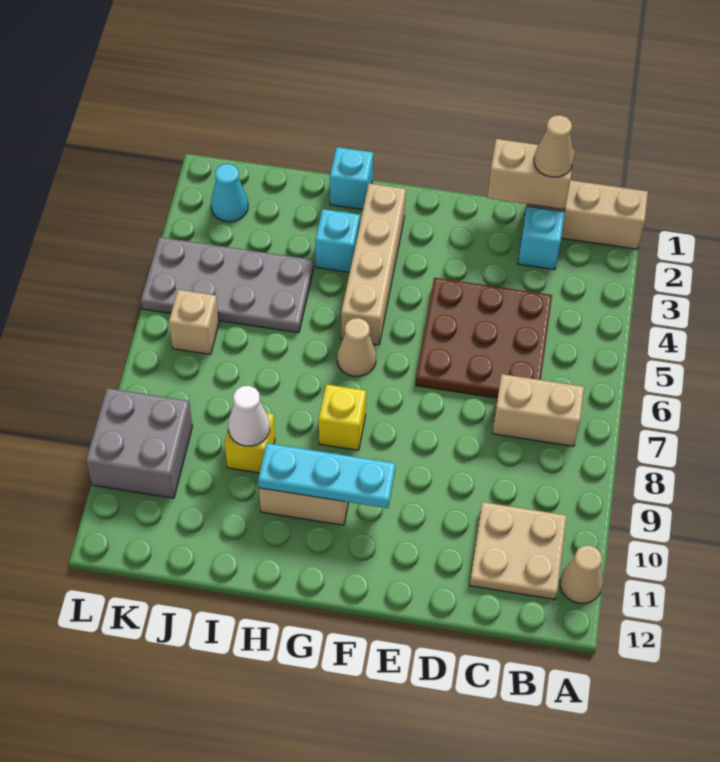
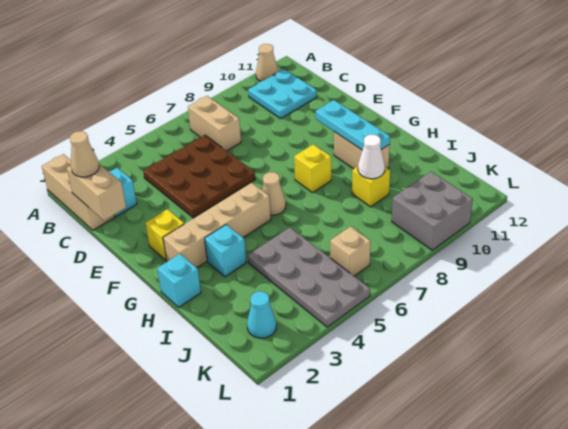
tan 2x2 plate [470,502,567,599] -> cyan 2x2 plate [248,69,317,119]
none -> yellow 1x1 brick [146,209,184,260]

